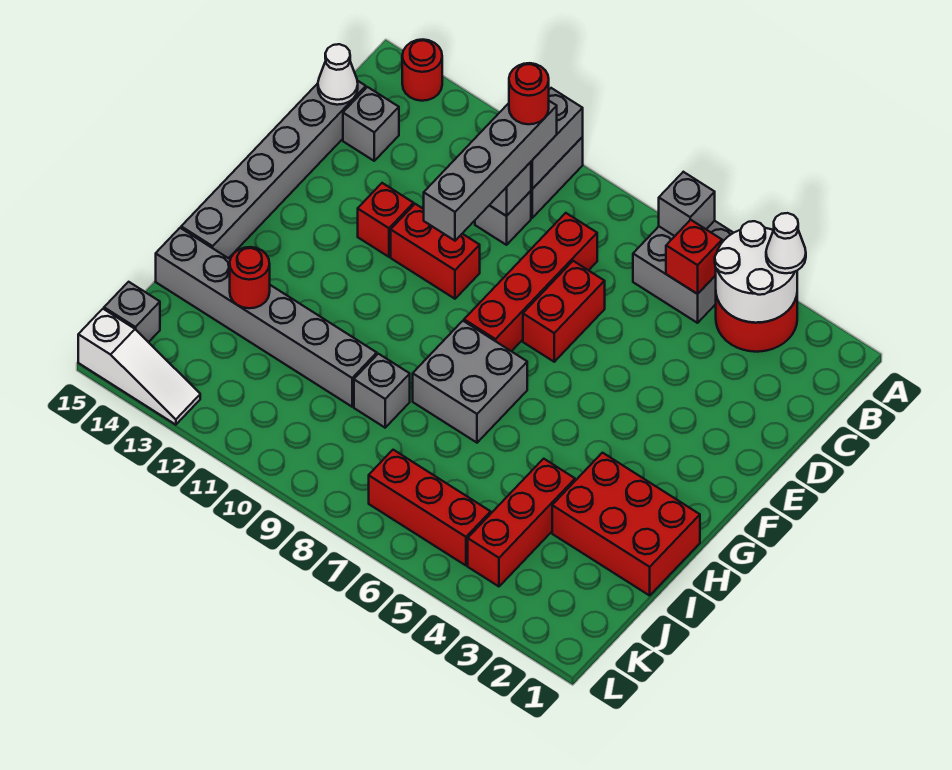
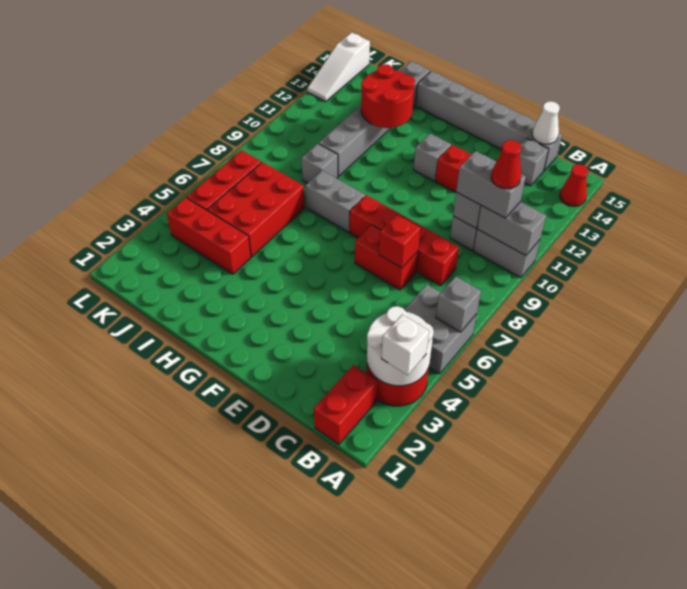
white 1x1 cone [766,213,806,273] -> white 1x1 brick [381,315,429,375]
red 1x1 round brick [402,40,442,101] -> red 1x1 cone [560,164,588,206]
red 1x1 brick [666,220,722,294] -> red 1x1 brick moved to [379,215,420,268]
grey 1x4 brick [424,101,557,241] -> grey 1x2 brick [456,151,526,218]
red 1x1 round brick [509,63,549,124] -> red 1x1 cone [491,140,521,189]
red 1x2 brick [391,204,480,299] -> red 1x2 brick moved to [314,365,378,444]
grey 2x2 brick [413,321,527,443] -> grey 1x2 brick [306,171,365,232]
red 2x3 brick [552,453,700,595] -> red 2x3 brick moved to [207,162,305,257]
red 1x1 round brick [230,247,270,308] -> red 2x2 round brick [361,64,415,128]
grey 1x1 brick [104,282,160,342] -> grey 1x1 brick moved to [414,134,451,181]

